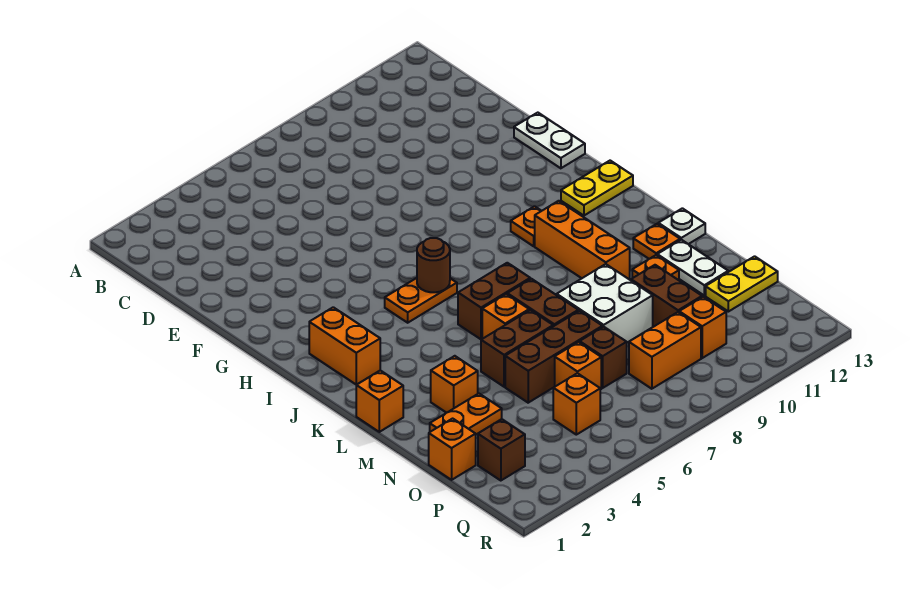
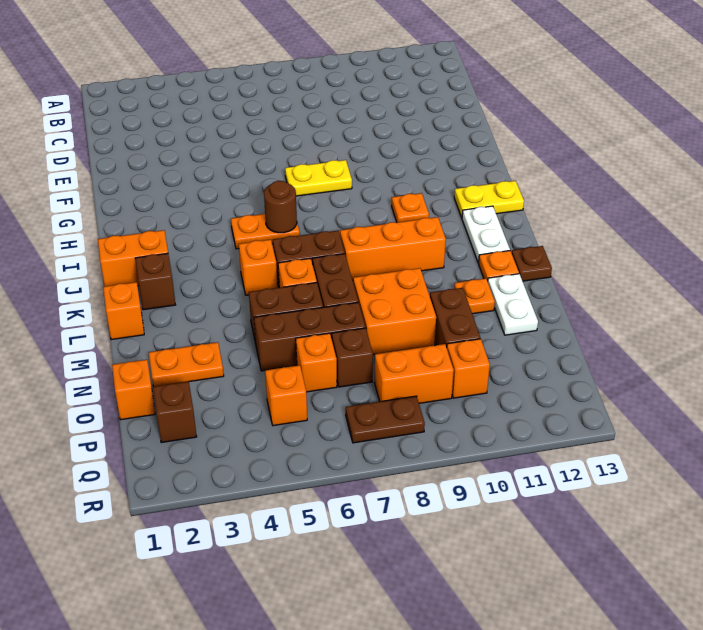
white 1x2 plate [514,113,585,168] -> white 1x2 plate moved to [462,206,510,263]
orange 1x2 brick [309,307,380,385] -> orange 1x2 brick turned to [98,230,168,286]
orange 1x3 brick [535,201,630,280] -> orange 1x3 brick turned to [340,217,446,280]
none -> brown 1x1 brick [135,253,175,310]
white 1x1 plate [658,208,705,244] -> brown 1x1 plate [512,246,552,281]
orange 1x1 brick [431,356,478,413] -> orange 1x1 brick moved to [239,240,278,295]
white 2x2 brick [557,264,653,343] -> orange 2x2 brick [353,268,436,355]
yellow 1x2 plate [706,256,778,312] -> yellow 1x2 plate moved to [285,160,352,196]
none -> brown 1x2 plate [346,396,425,443]

